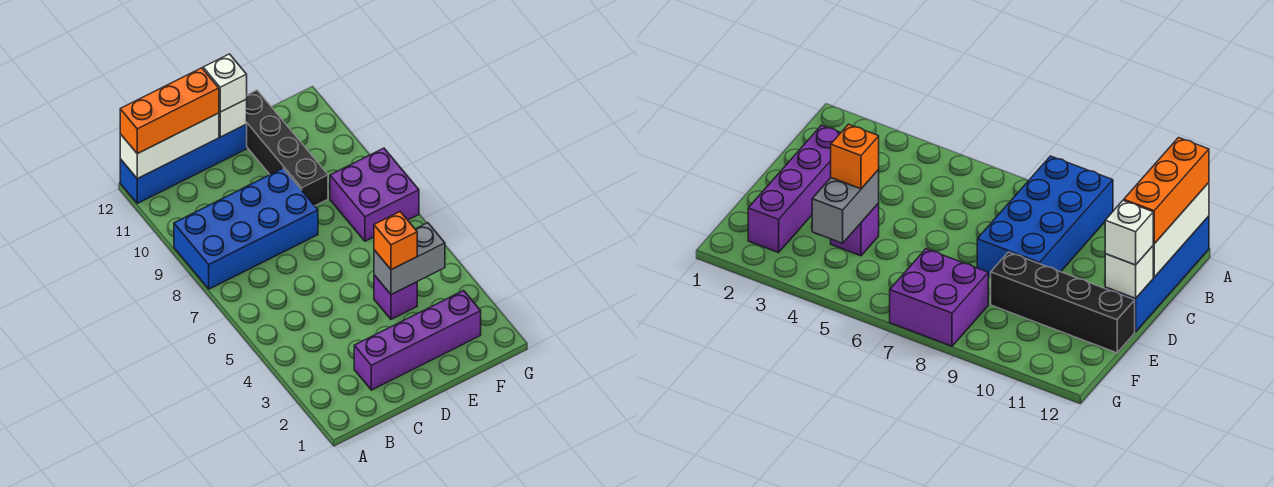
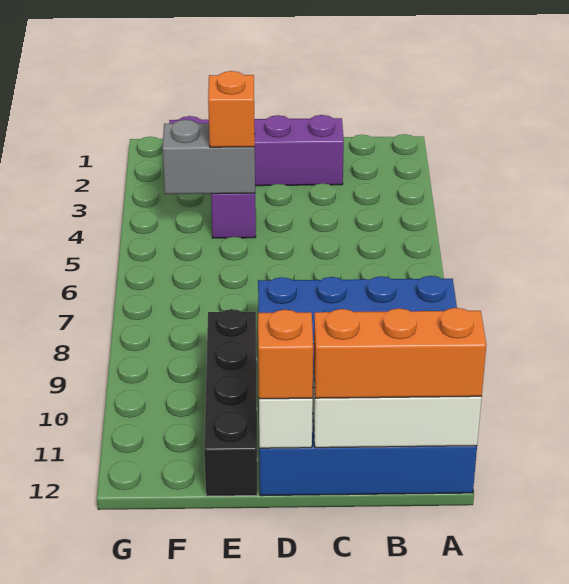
white 1x1 brick [203,54,247,112] -> orange 1x1 brick [258,310,313,399]
purple 2x2 brick [330,148,419,241] -> none

